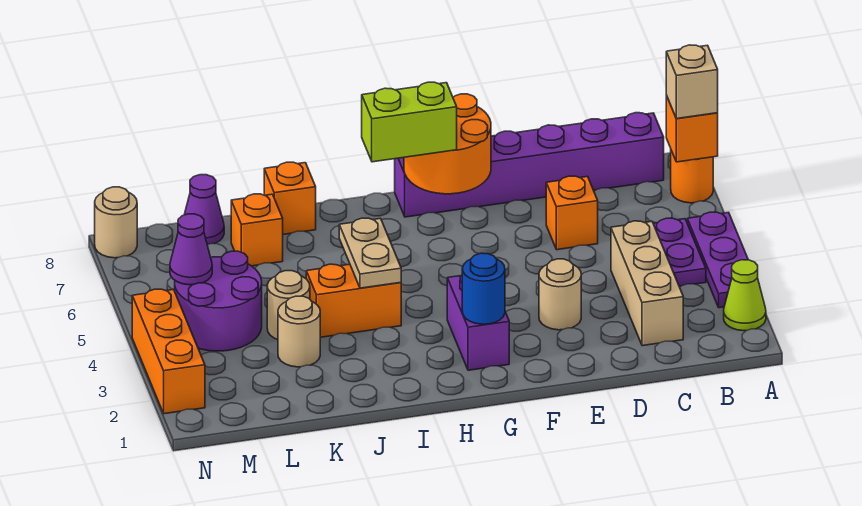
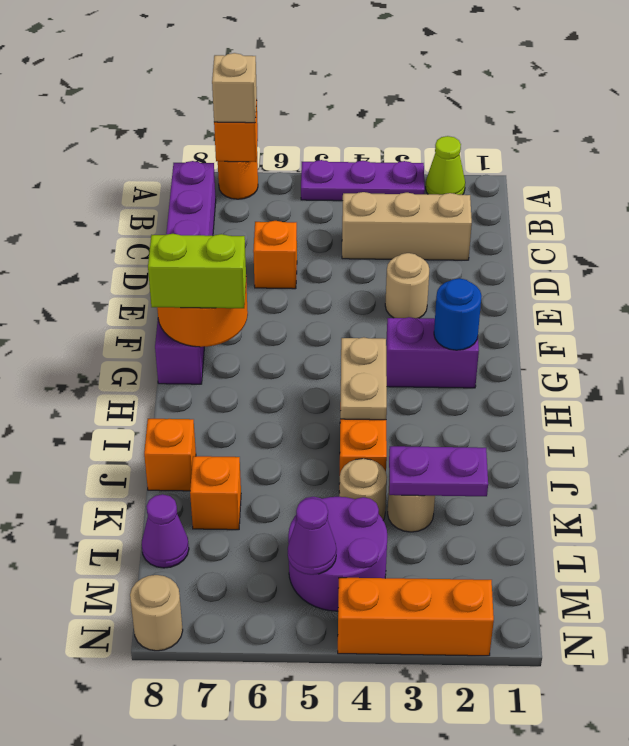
purple 1x2 plate [653,218,706,286] -> purple 1x2 plate moved to [389,446,488,496]
lime 1x2 brick [362,82,457,162] -> lime 1x2 brick turned to [148,234,246,308]
tan 1x2 plate [339,218,401,288] -> tan 1x2 plate turned to [340,337,387,420]

